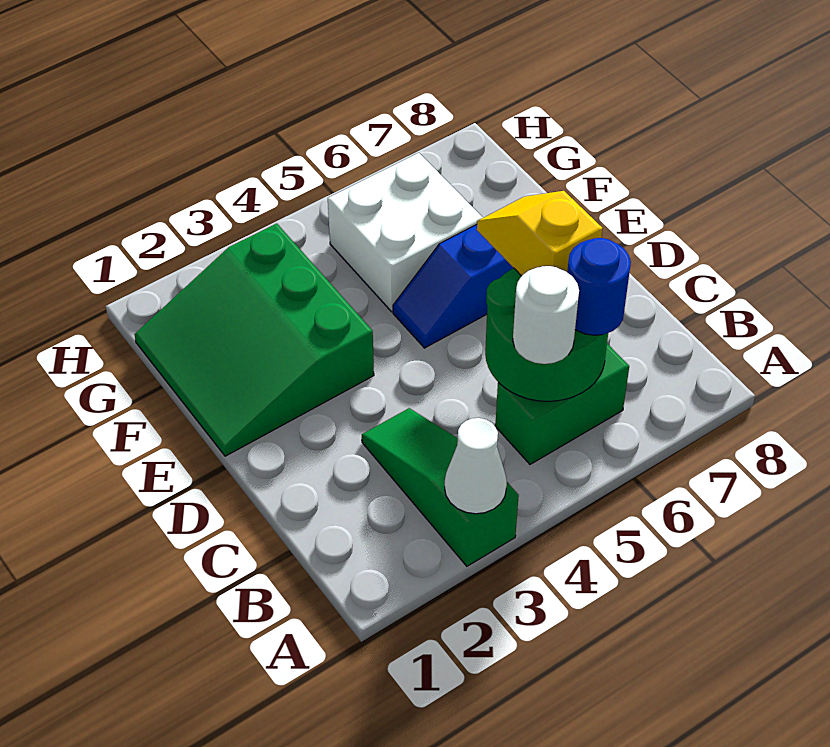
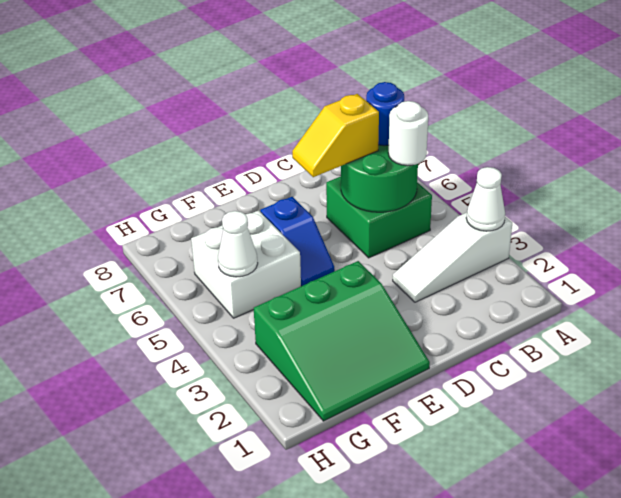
green 1x3 slope [362,408,519,566] -> white 1x3 slope [393,213,512,302]
green 1x2 brick [495,344,629,464] -> green 2x2 brick [326,176,432,258]
none -> white 1x1 cone [218,211,258,277]

